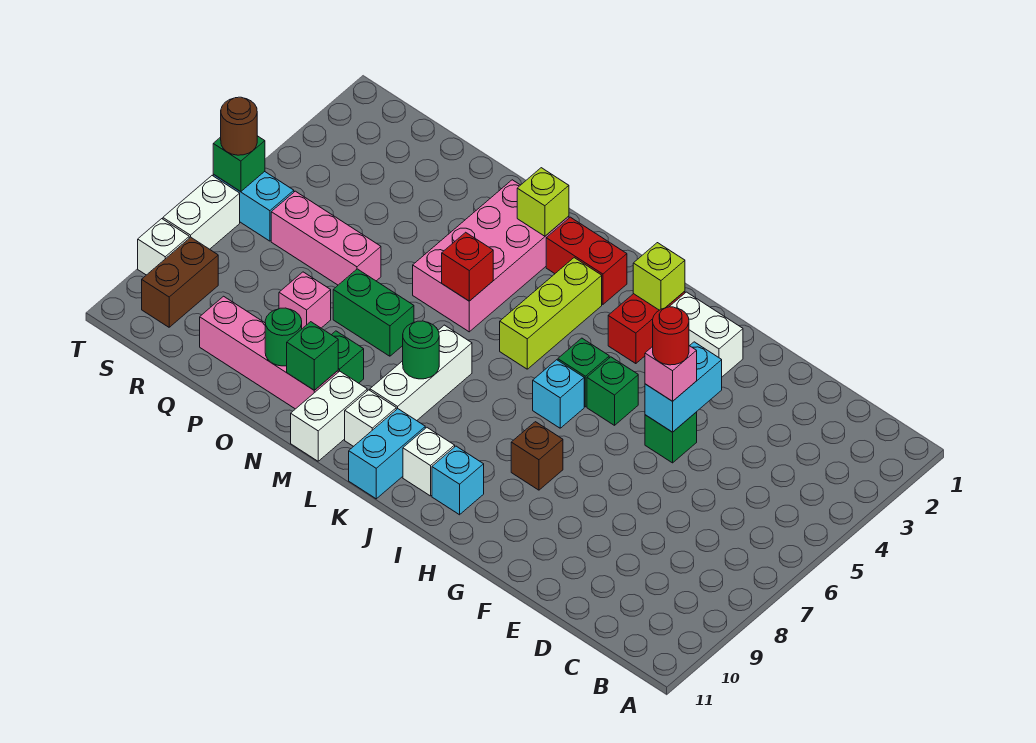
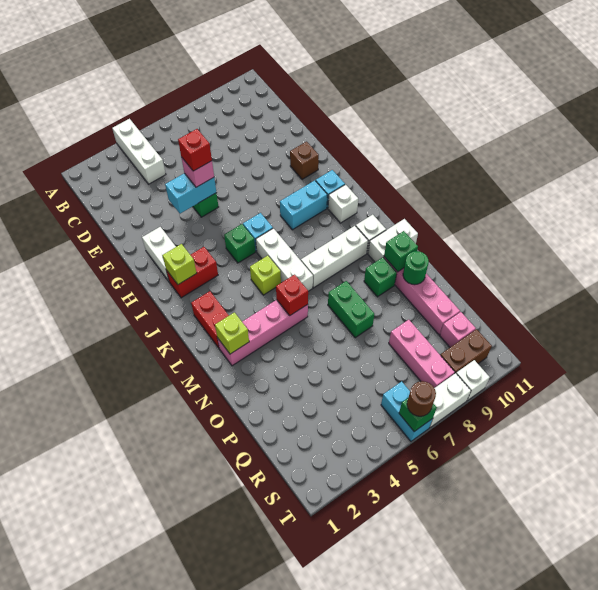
none -> white 1x3 brick [112,119,166,184]
red 1x1 round brick [653,307,689,365] -> red 1x1 brick [178,129,212,171]
green 1x1 brick [587,357,638,425] -> none
brown 1x1 brick [511,422,563,490] -> brown 1x1 brick moved to [290,142,319,179]
none -> white 1x3 brick [256,228,313,291]
lime 1x3 brick [500,258,602,369] -> lime 1x1 brick [250,256,281,295]
cyan 1x2 brick [349,409,425,499] -> cyan 1x2 brick moved to [280,180,327,230]
green 1x1 round brick [403,321,439,379] -> none
pink 2x4 brick [413,180,569,332] -> pink 1x4 brick [217,300,308,366]
pink 1x3 brick [271,191,381,285] -> pink 1x3 brick moved to [389,320,455,388]
pink 1x1 brick [279,272,331,329] -> pink 1x1 brick moved to [440,312,476,347]

